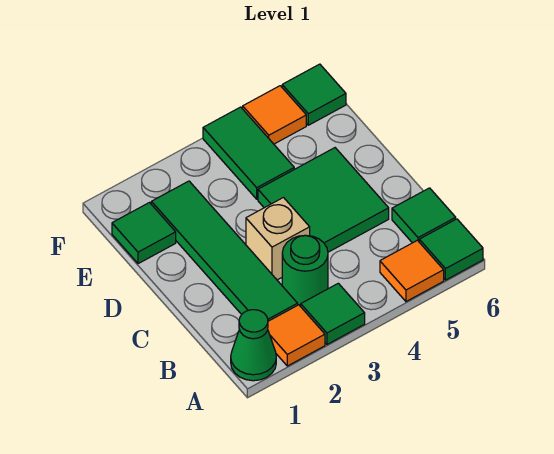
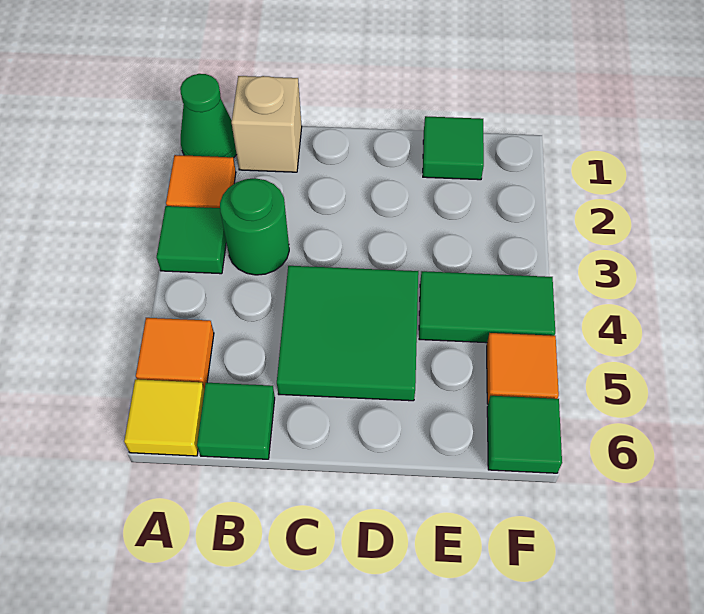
green 1x1 tile [419,219,483,280] -> yellow 1x1 tile [124,379,204,456]
green 1x4 tile [151,181,298,321] -> none
tan 1x1 brick [246,198,310,280] -> tan 1x1 brick moved to [232,76,302,172]

